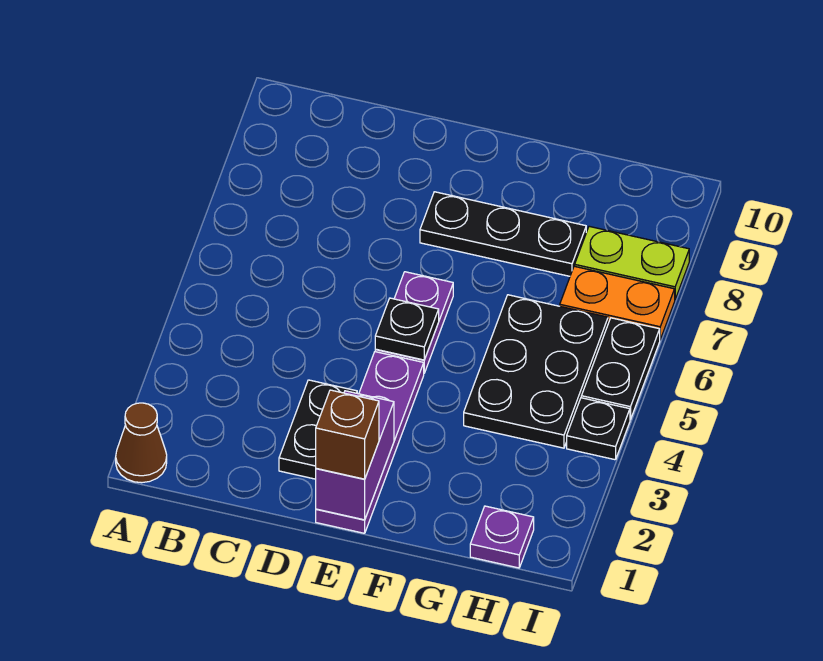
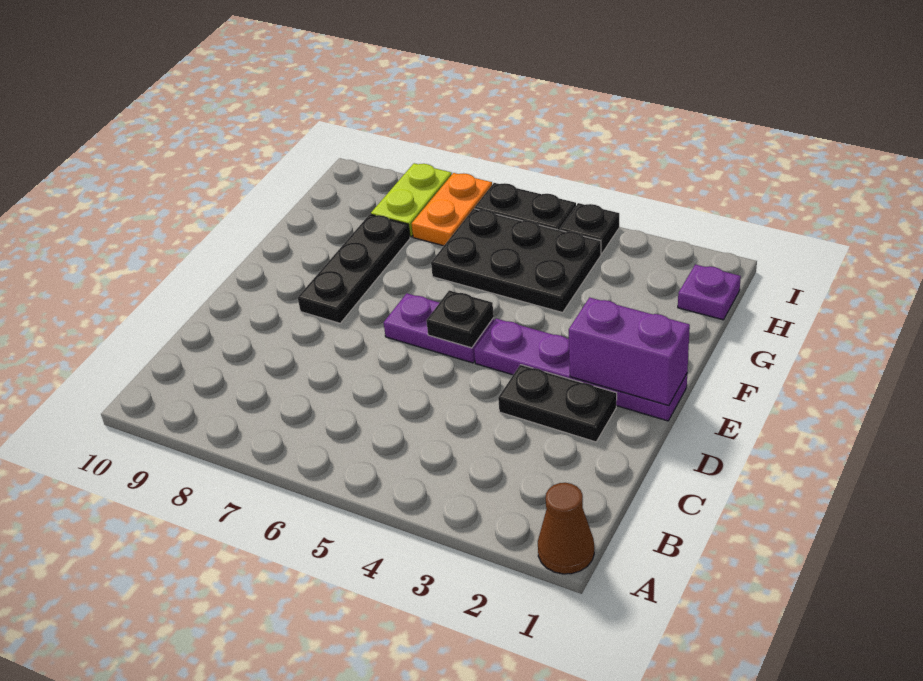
brown 1x1 brick [316,390,379,479] -> none

